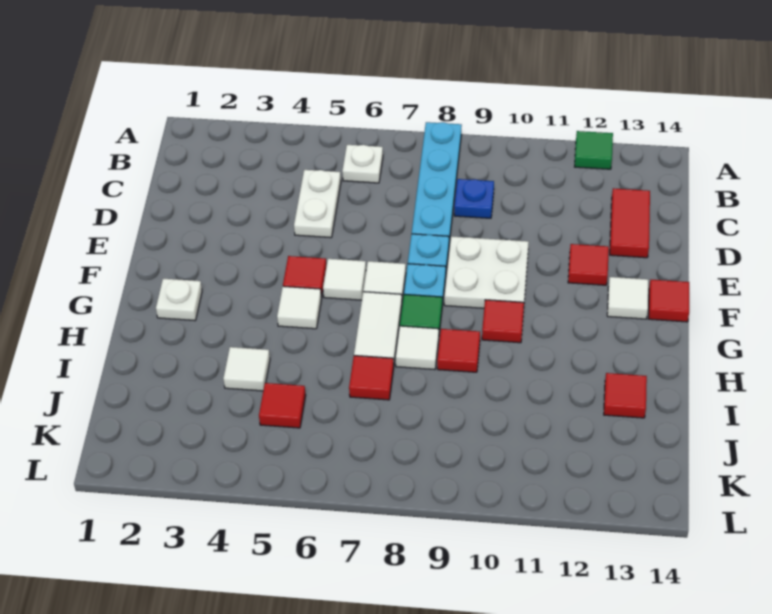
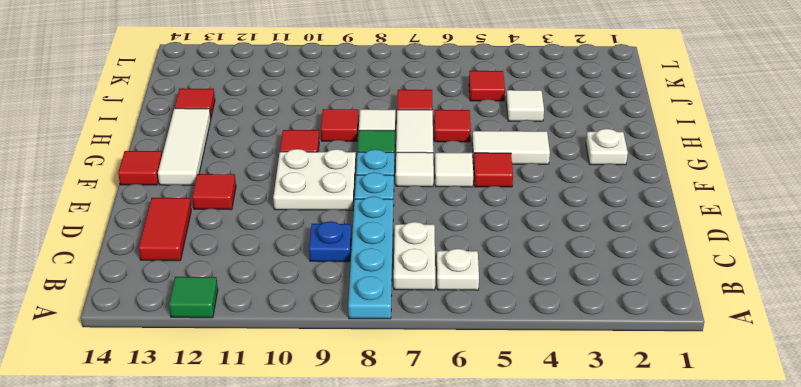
white 1x2 plate [294,170,341,238] -> white 1x2 plate moved to [394,222,435,290]
white 1x1 tile [607,277,648,319] -> white 1x3 tile [158,108,211,185]
white 1x1 tile [277,286,322,329] -> white 1x2 tile [472,131,550,164]
none -> red 1x1 tile [434,110,471,142]

